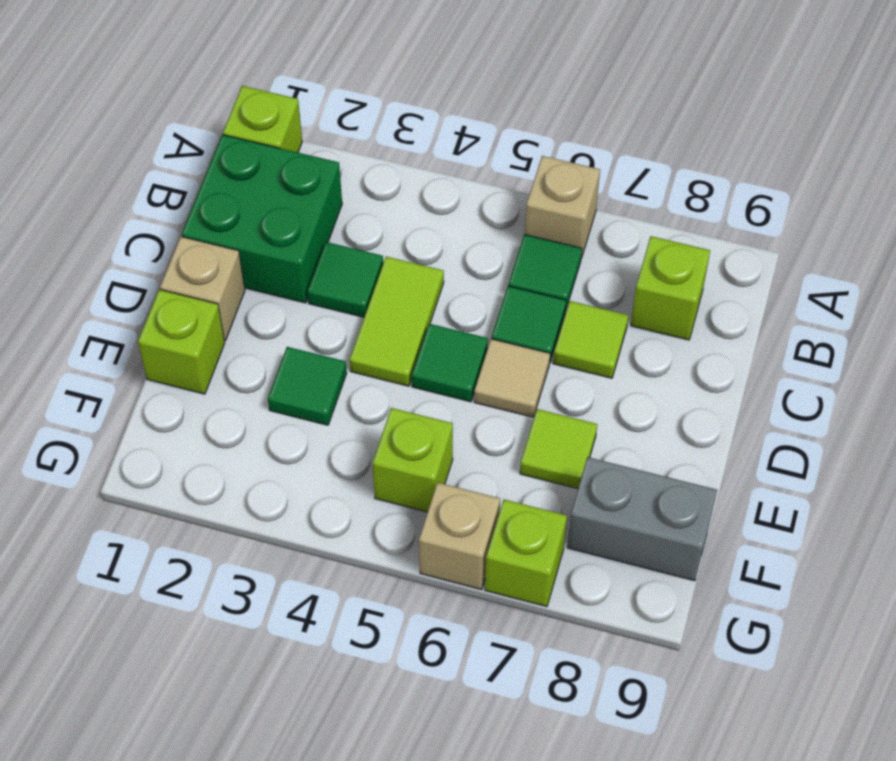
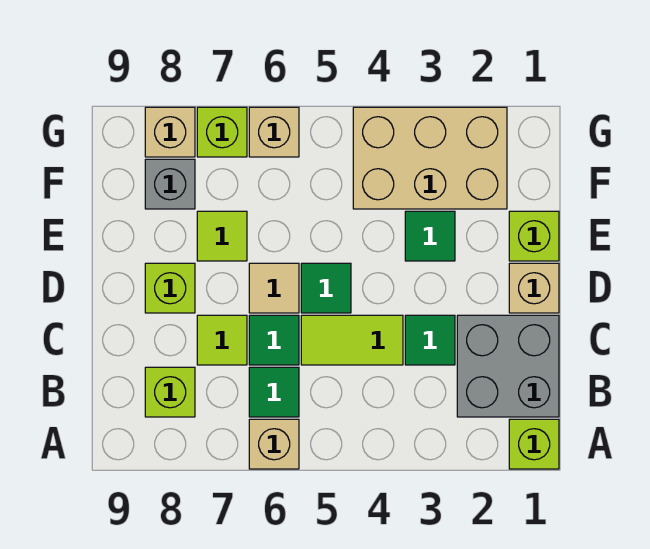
green 2x2 brick [182,135,342,303] -> grey 2x2 brick [457,315,559,417]
lime 1x2 tile [350,257,444,386] -> lime 1x2 tile turned to [301,315,403,365]
none -> tan 2x3 brick [353,107,507,209]
lime 1x1 brick [373,408,453,512] -> lime 1x1 brick moved to [145,263,195,313]
grey 1x2 brick [567,457,717,581] -> grey 1x1 brick [145,159,195,209]
none -> tan 1x1 brick [145,107,195,157]

